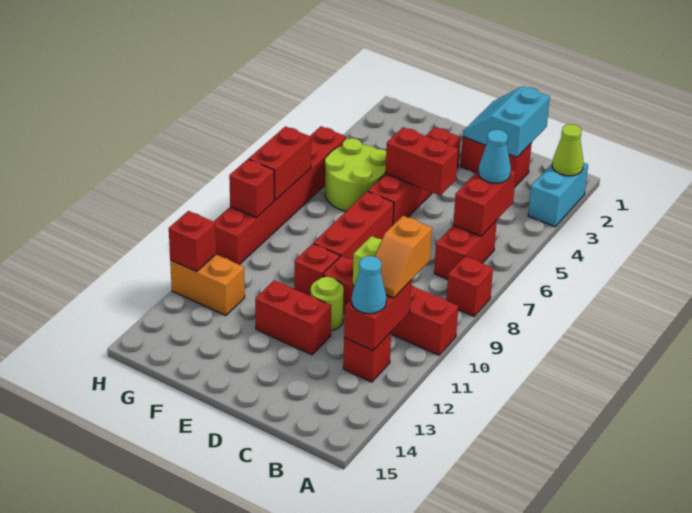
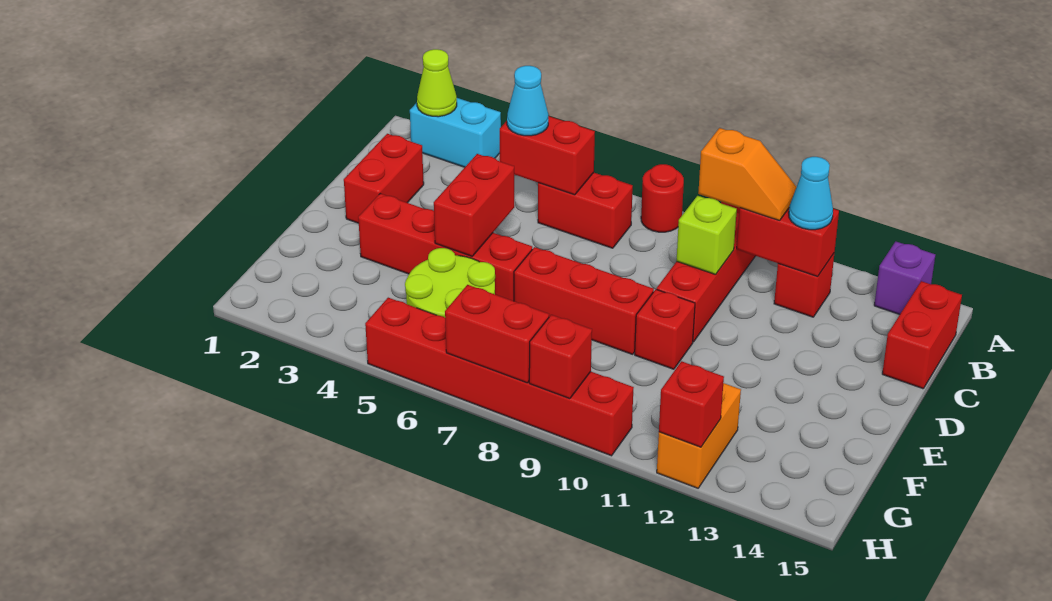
red 1x1 brick [446,256,493,316] -> red 1x1 round brick [641,164,684,232]
none -> purple 1x1 brick [874,241,935,314]
cyan 2x2 slope [463,86,550,157] -> none
lime 1x1 round brick [311,277,344,331] -> none
red 1x2 brick [255,280,331,355] -> red 1x2 brick moved to [882,281,962,389]

